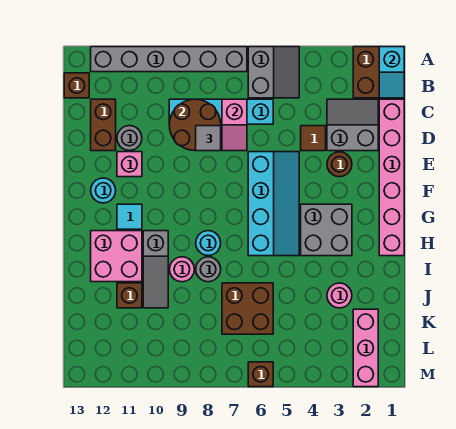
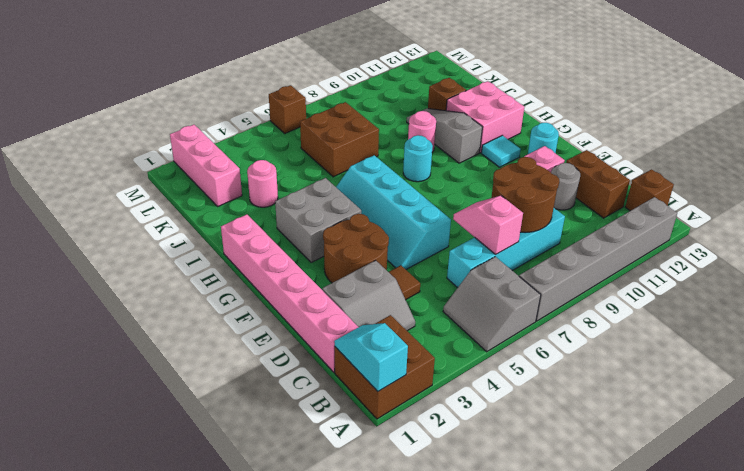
grey 1x1 tile [196,126,221,151] -> none
brown 1x1 round brick [327,152,352,177] -> brown 2x2 round brick [323,214,389,283]
grey 1x1 round brick [196,257,221,282] -> none

